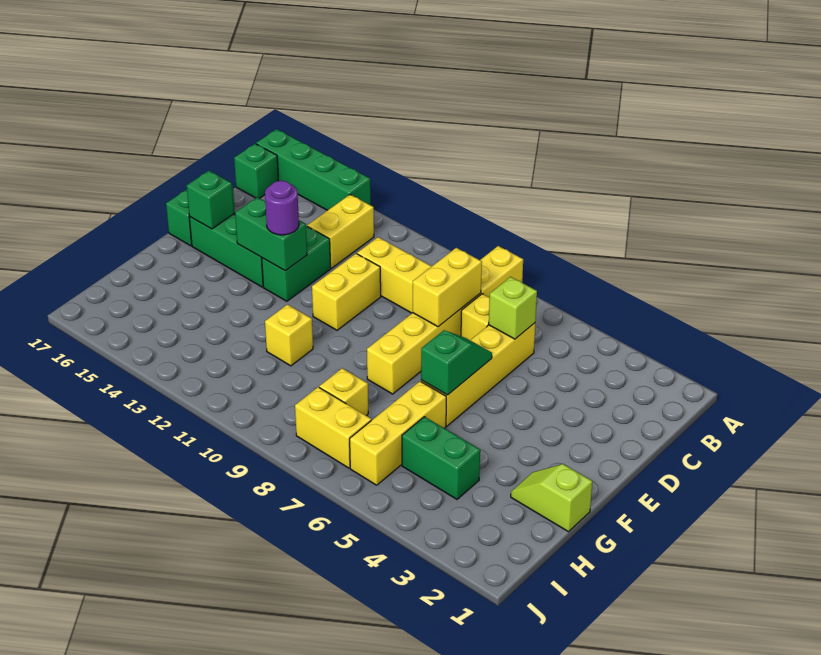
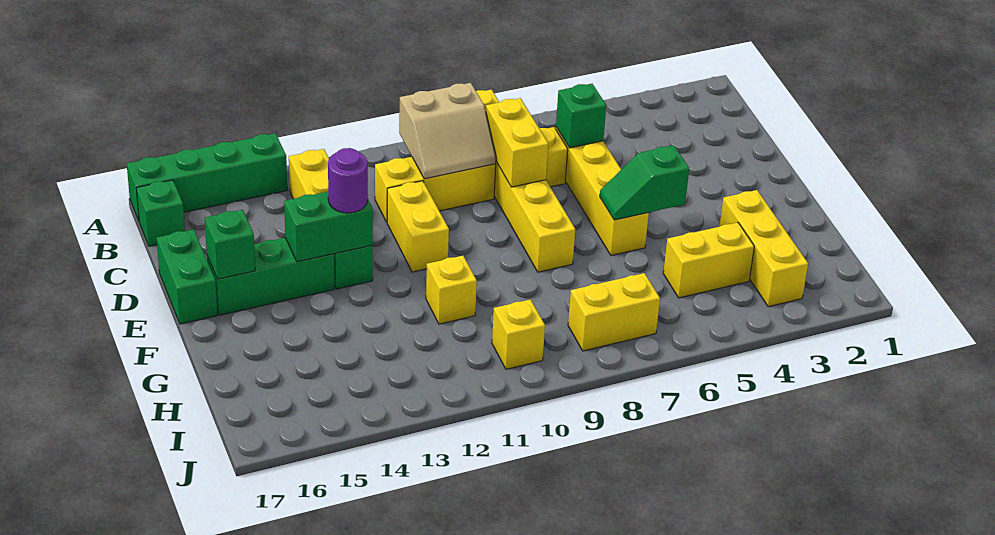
none -> tan 2x2 slope [399,83,496,179]
lime 1x1 brick [489,277,537,339] -> green 1x1 brick [556,84,606,148]
green 1x2 slope [421,330,492,395] -> green 1x2 slope turned to [600,145,689,220]
lime 1x2 slope [511,464,592,532] -> none
yellow 1x3 brick [350,381,446,485] -> yellow 1x3 brick moved to [720,190,808,307]
green 1x2 brick [402,417,480,499] -> yellow 1x2 brick [663,223,754,298]
yellow 1x1 brick [319,368,368,416] -> yellow 1x1 brick moved to [492,299,545,369]

